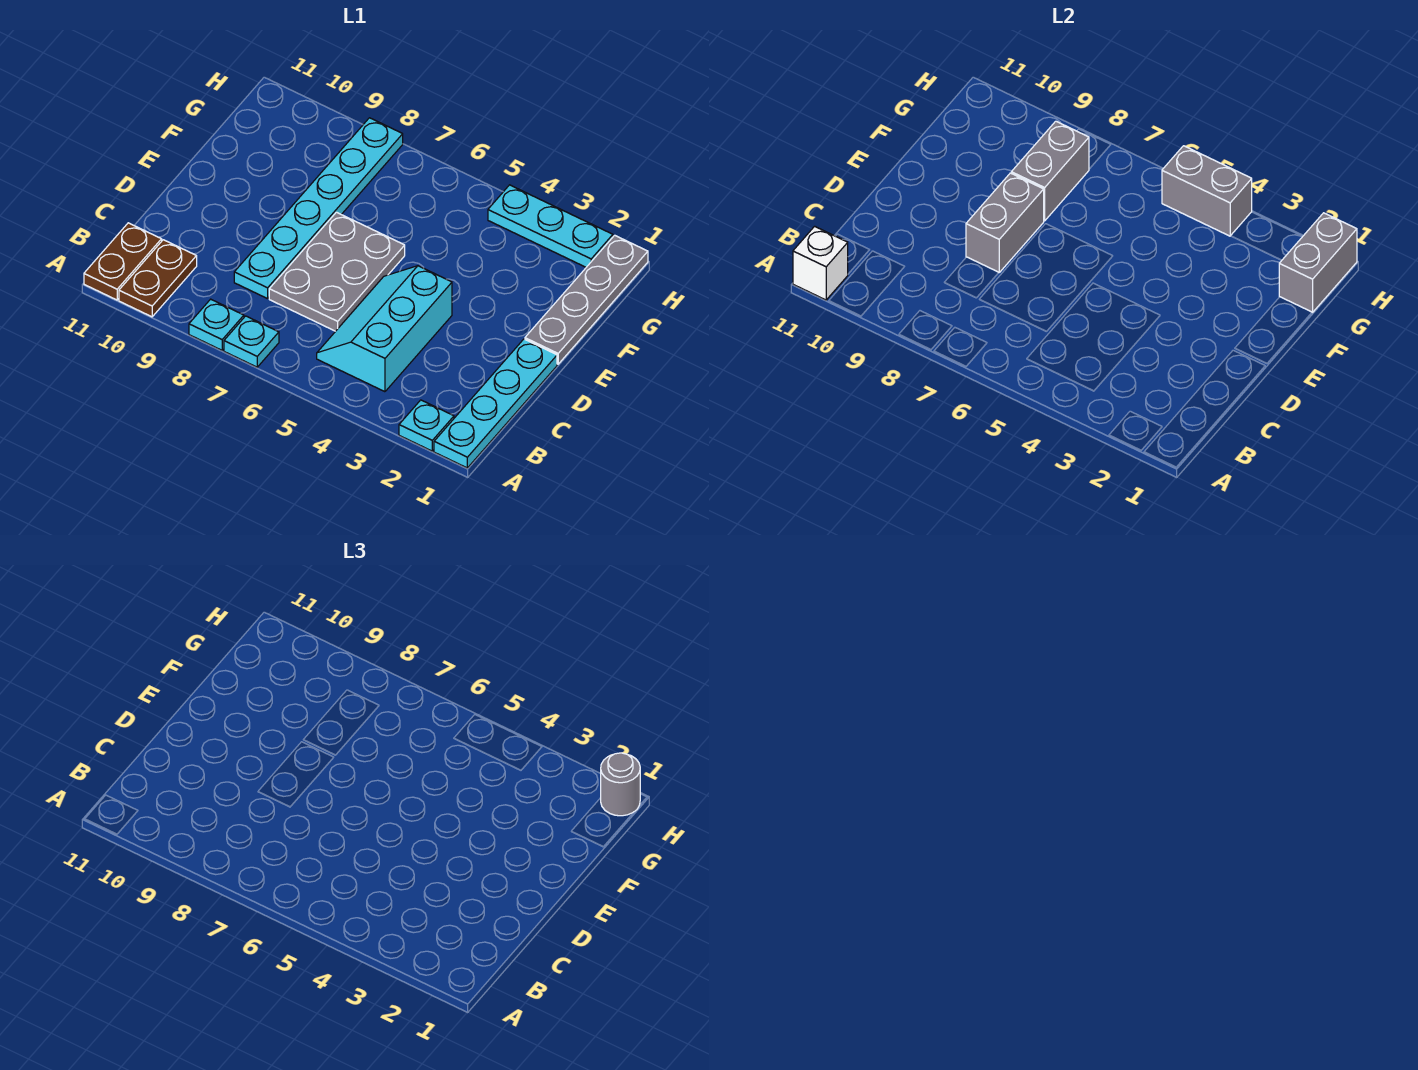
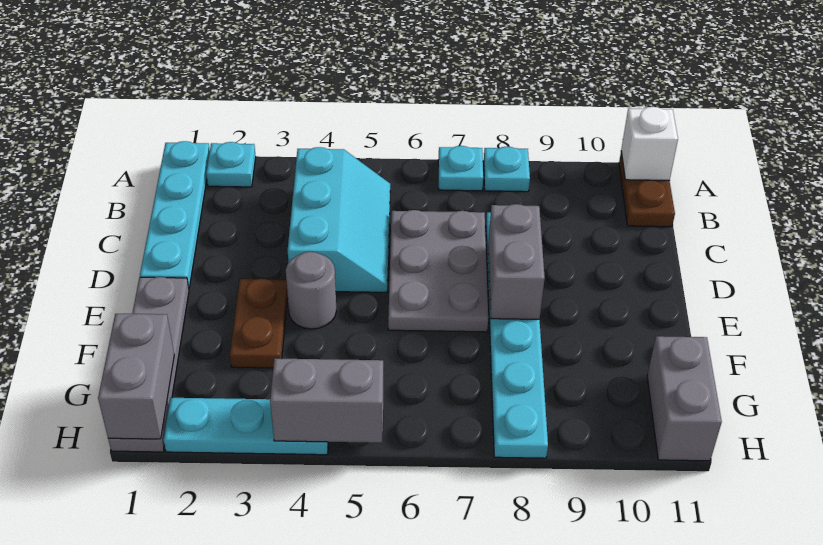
brown 1x2 plate [119,240,197,317] -> brown 1x2 plate moved to [230,279,288,368]
grey 1x2 brick [1011,121,1089,221] -> grey 1x2 brick moved to [647,336,722,461]
grey 1x1 round brick [601,753,640,816] -> grey 1x1 round brick moved to [286,252,336,329]

